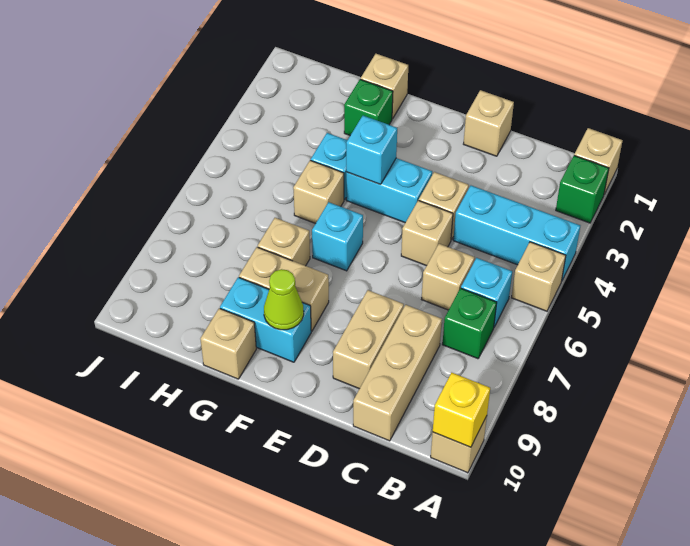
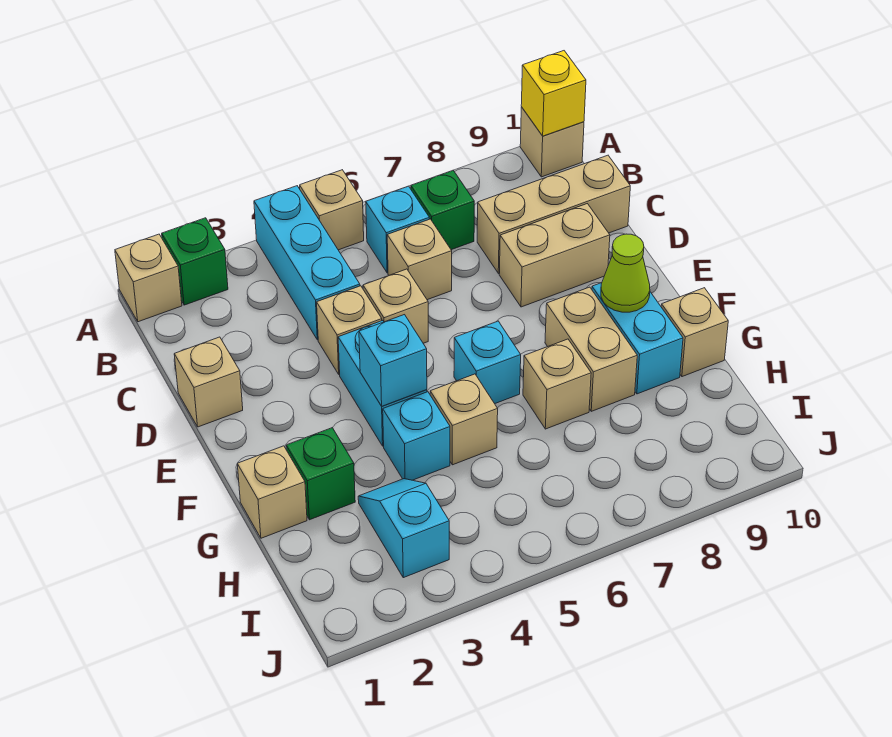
none -> cyan 1x2 slope [358,479,449,578]

